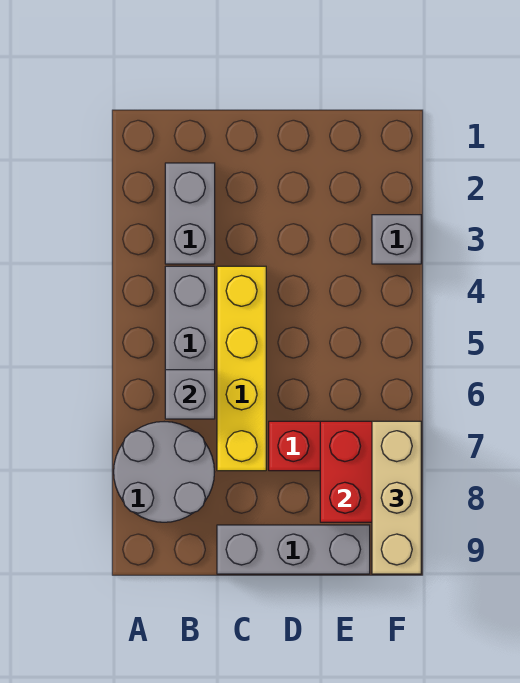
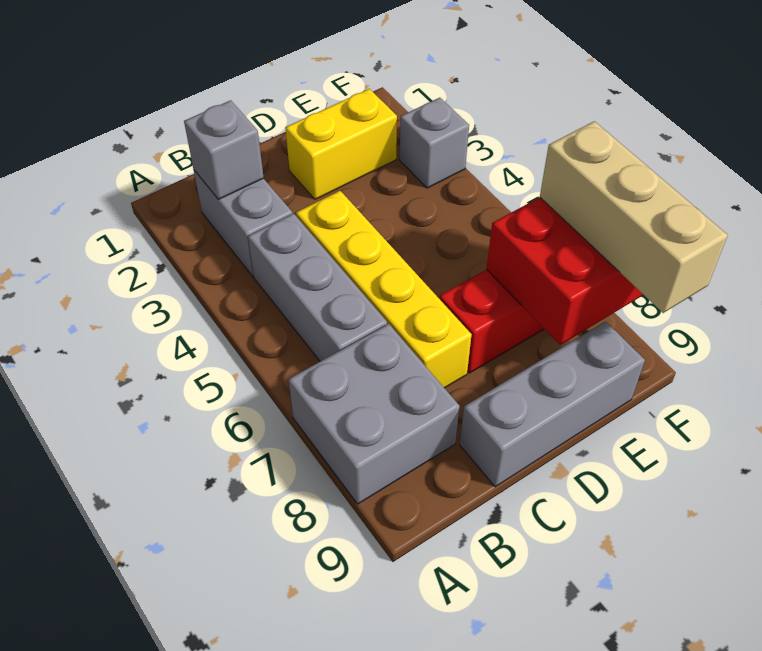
grey 2x2 round brick [114,422,214,522] -> grey 2x2 brick [288,324,460,504]
grey 1x1 brick [165,370,215,419] -> grey 1x1 brick moved to [184,100,264,200]
none -> yellow 1x2 brick [285,89,397,199]

